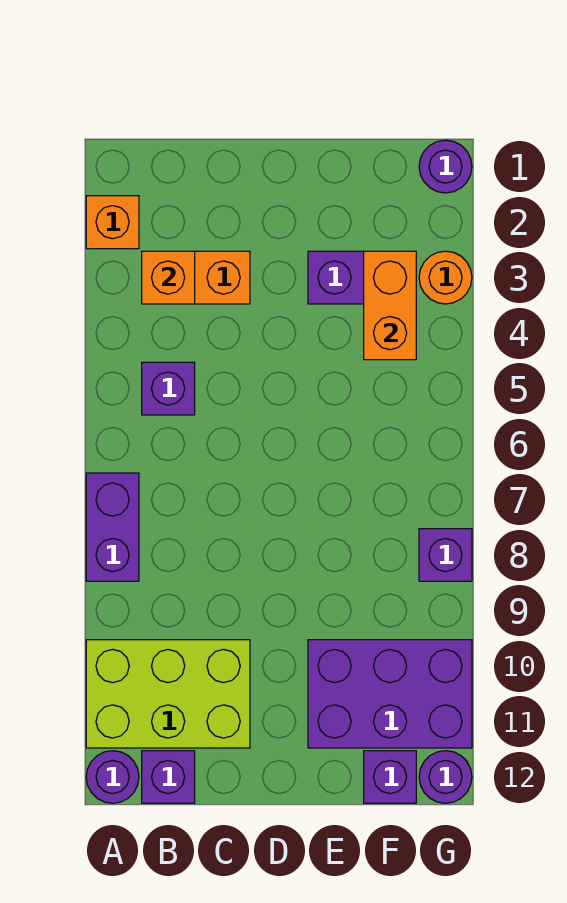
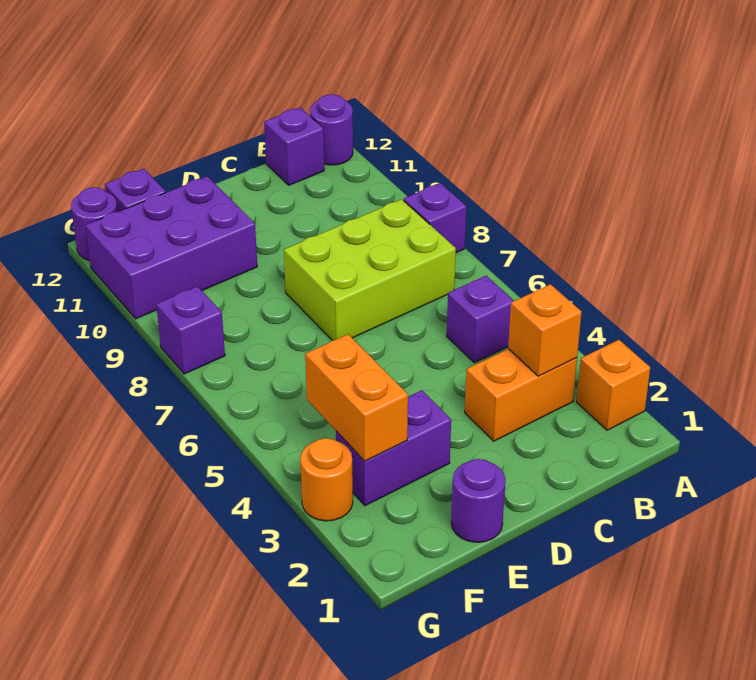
purple 1x2 brick [86,473,139,581] -> purple 1x1 brick [404,183,466,253]
lime 2x3 brick [86,640,250,748] -> lime 2x3 brick moved to [284,199,456,340]
purple 1x1 round brick [419,140,472,193] -> purple 1x1 round brick moved to [451,459,505,542]

